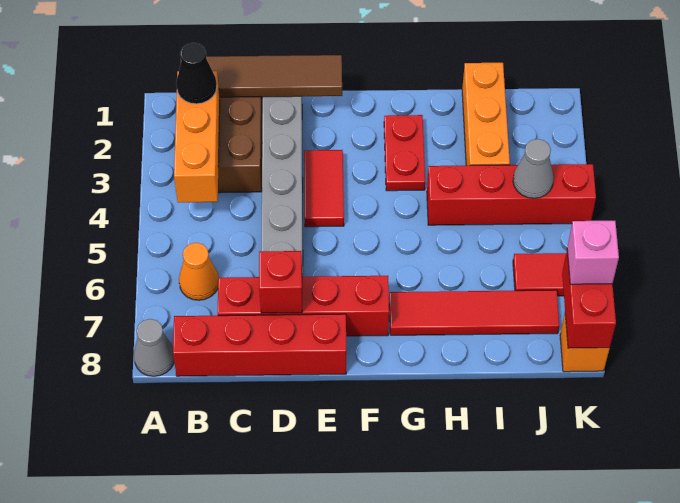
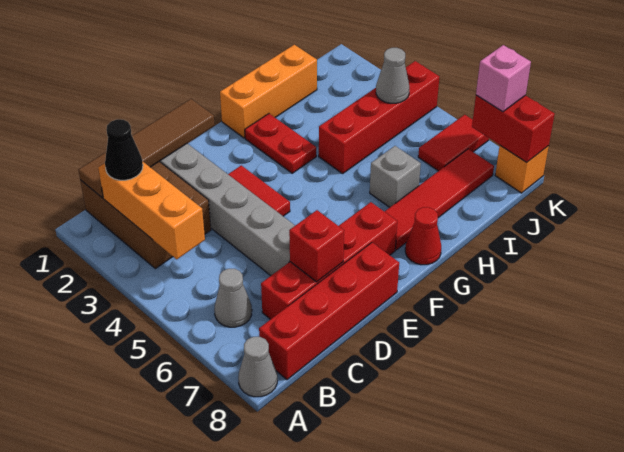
orange 1x1 cone [179,243,219,300] -> grey 1x1 cone [214,269,252,327]
none -> red 1x1 cone [405,207,441,265]
none -> grey 1x1 brick [370,146,421,207]
orange 1x3 brick [462,63,510,166] -> orange 1x3 brick turned to [220,45,317,138]

